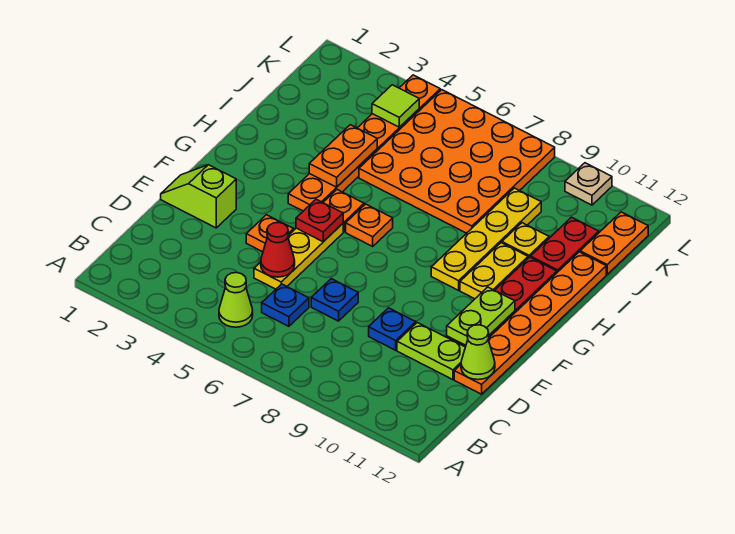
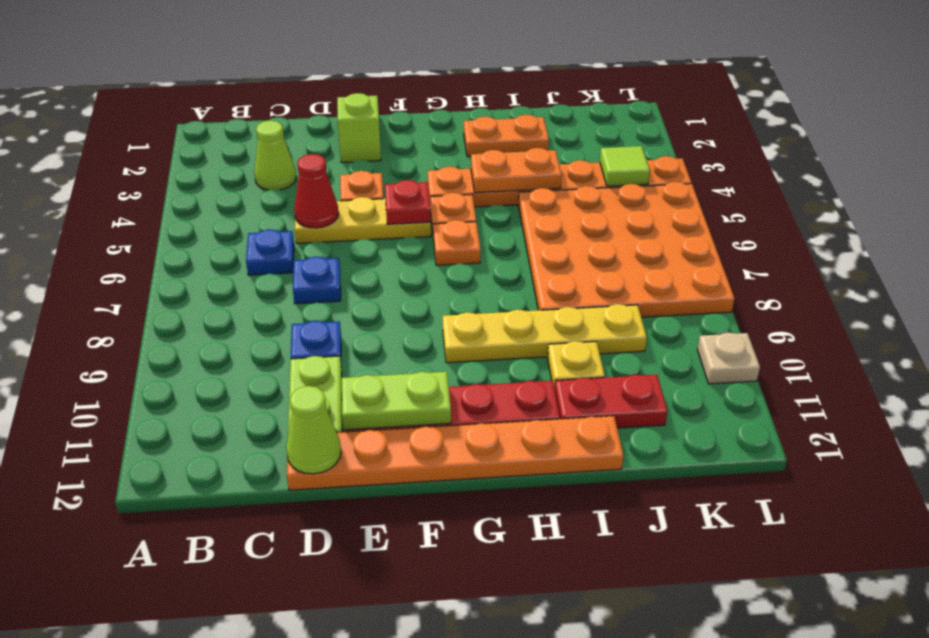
lime 1x1 cone [219,273,253,327] -> lime 1x1 cone moved to [254,121,296,190]
yellow 1x2 plate [460,243,528,299] -> none
orange 1x2 plate [580,212,648,274] -> orange 1x2 plate moved to [464,115,549,156]

